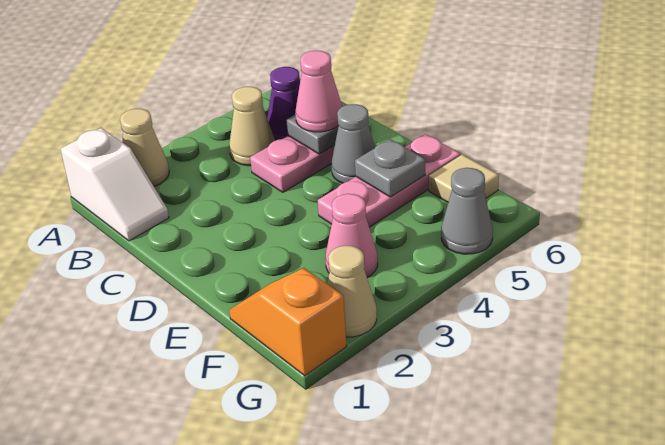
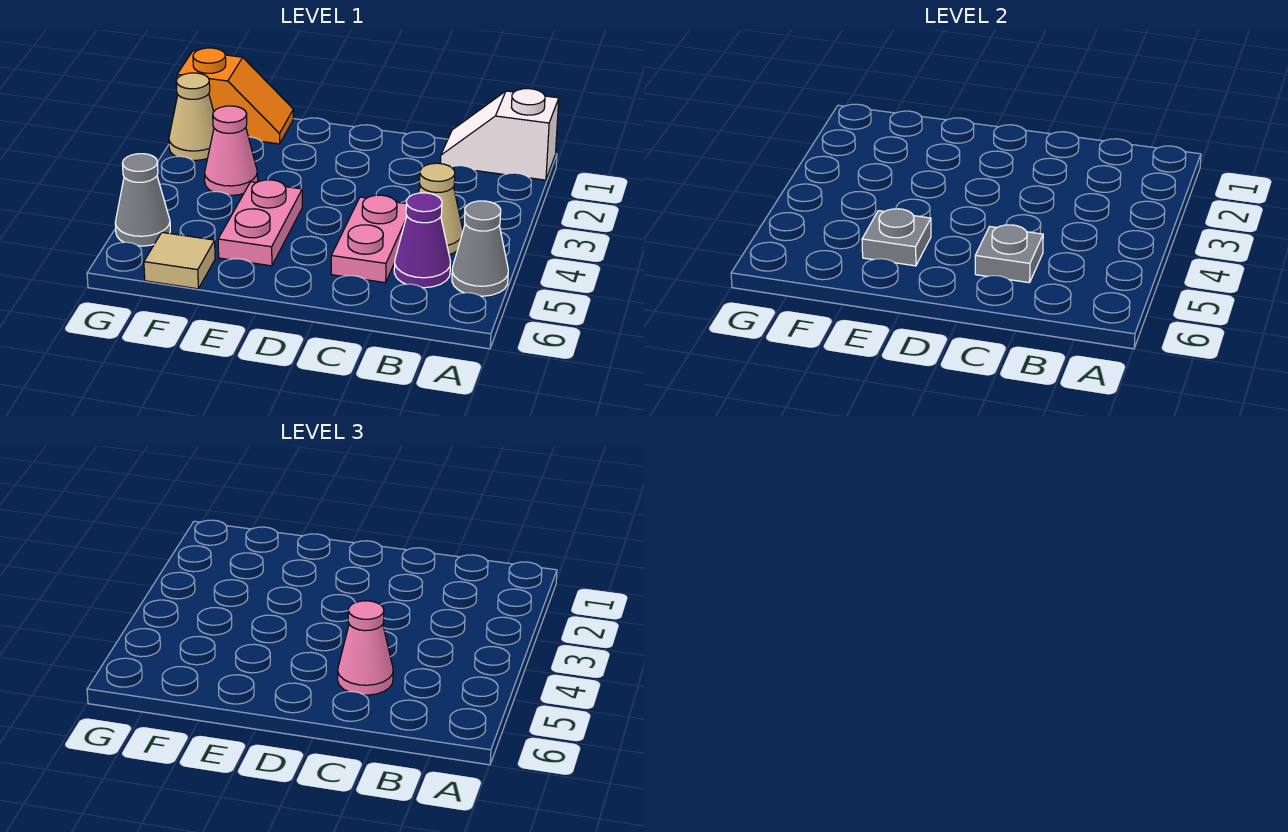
tan 1x1 cone [120,109,169,187] -> none
grey 1x1 cone [331,104,375,183] -> grey 1x1 cone moved to [452,201,508,296]
pink 1x3 plate [318,134,461,227] -> pink 1x2 plate [218,180,302,266]

